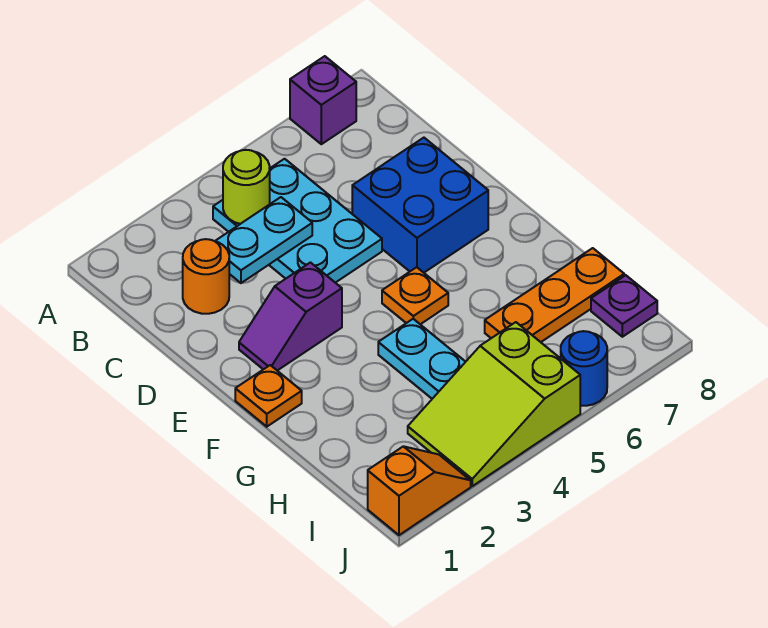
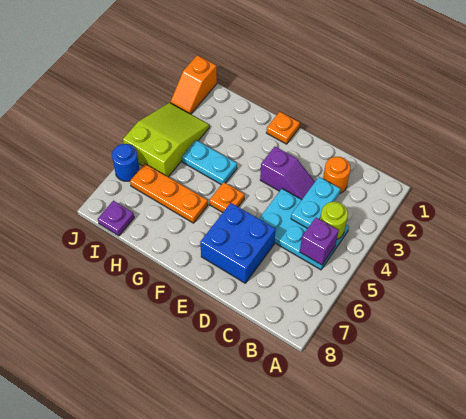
purple 1x1 brick [290,56,356,144] -> purple 1x1 brick moved to [300,218,339,265]
purple 1x2 slope [239,263,342,371] -> purple 1x2 slope turned to [260,147,315,199]
orange 1x3 plate [485,248,624,342] -> orange 1x3 plate turned to [130,164,208,223]

